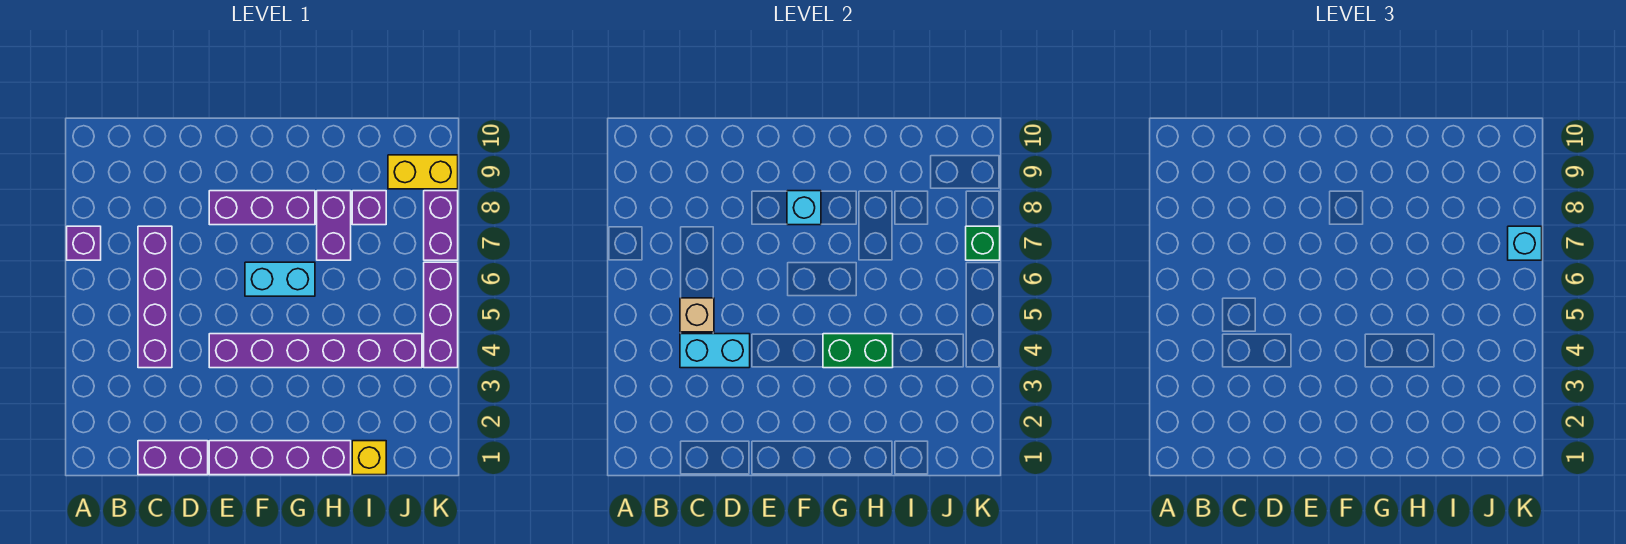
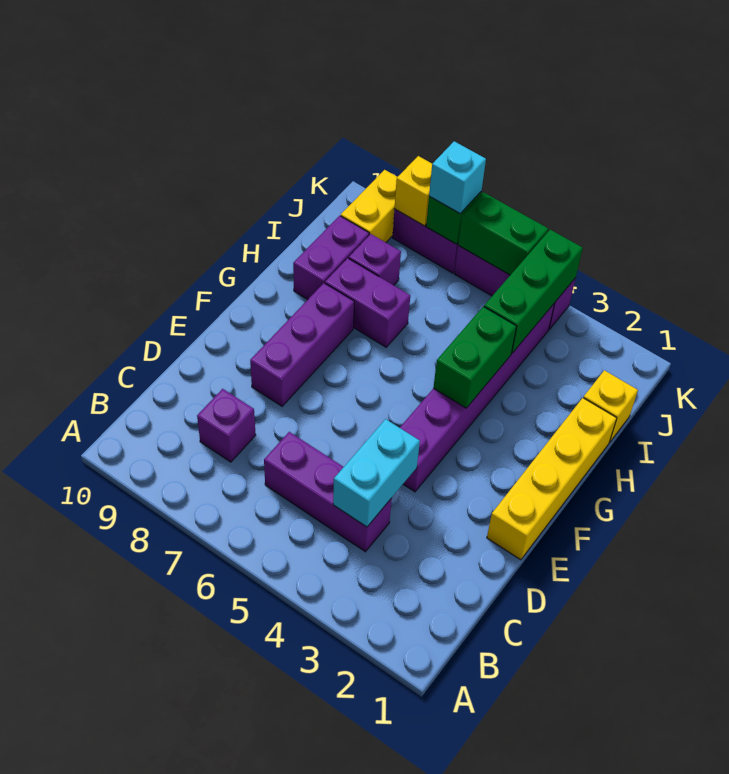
purple 1x1 brick [67,226,101,260] -> purple 1x1 brick moved to [197,389,256,462]
purple 1x2 brick [138,441,208,475] -> purple 1x2 brick moved to [293,216,369,300]
purple 1x4 brick [138,226,172,368] -> purple 1x3 brick [264,432,392,552]
tan 1x1 brick [680,298,714,332] -> none
purple 1x4 brick [209,441,351,475] -> yellow 1x4 brick [487,398,617,560]
cyan 1x2 brick [245,262,315,296] -> none
cyan 1x1 brick [787,191,821,225] -> none
none -> green 1x3 brick [484,230,583,353]
none -> green 1x2 brick [458,192,548,275]
none -> yellow 1x1 brick [395,156,432,226]

